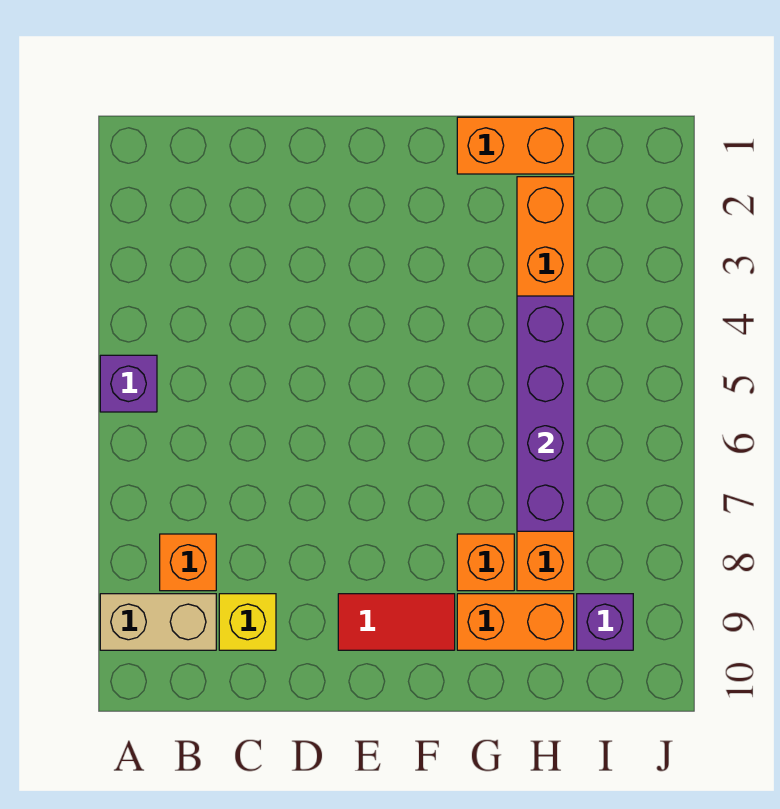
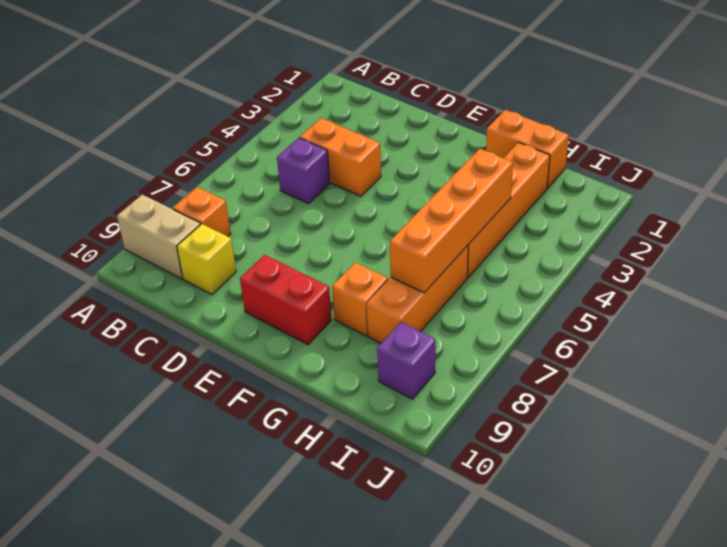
purple 1x1 brick [100,355,157,412] -> purple 1x1 brick moved to [277,138,330,204]
red 1x2 tile [338,594,455,650] -> red 1x2 brick [240,255,332,345]
orange 1x2 brick [457,594,574,650] -> orange 1x2 brick moved to [300,118,381,196]
purple 1x4 brick [517,296,574,531] -> orange 1x4 brick [390,149,513,293]

